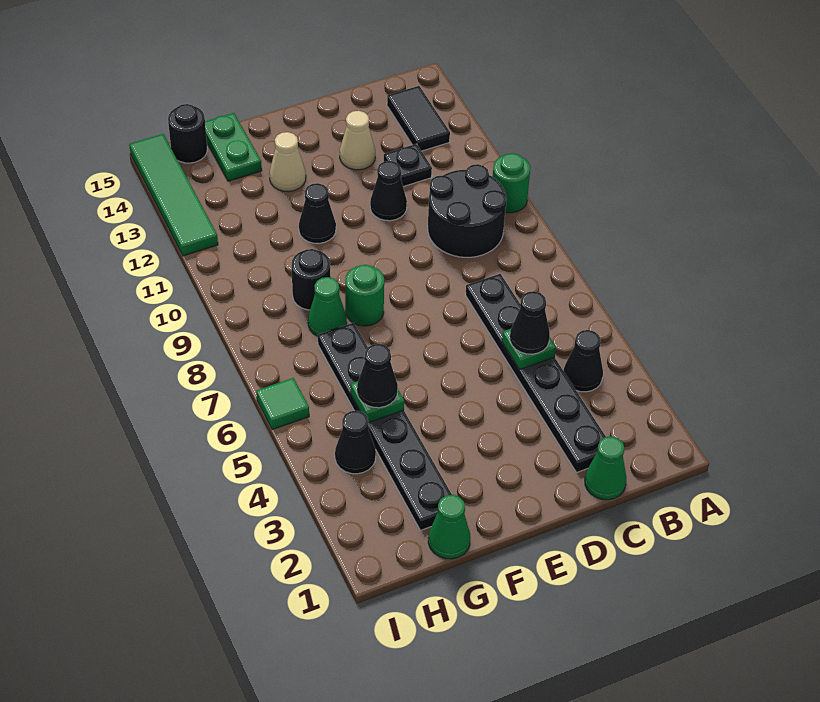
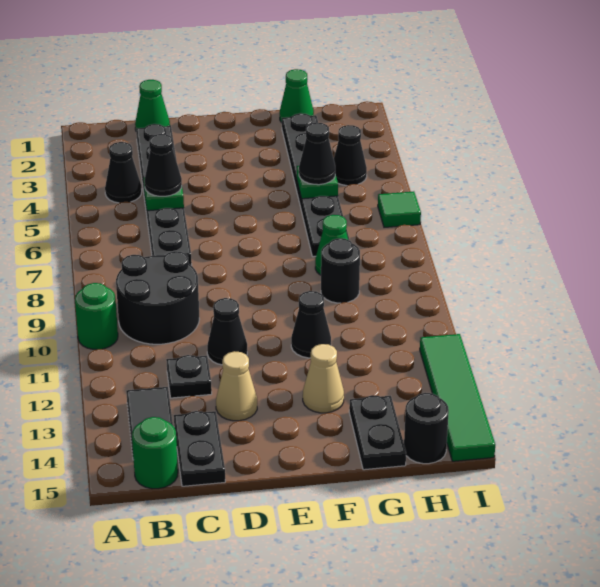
none -> black 1x2 plate [174,411,225,486]
green 1x1 round brick [345,265,384,326] -> green 1x1 round brick moved to [132,417,178,489]
green 1x2 plate [205,113,262,181] -> black 1x2 plate [349,395,406,470]

